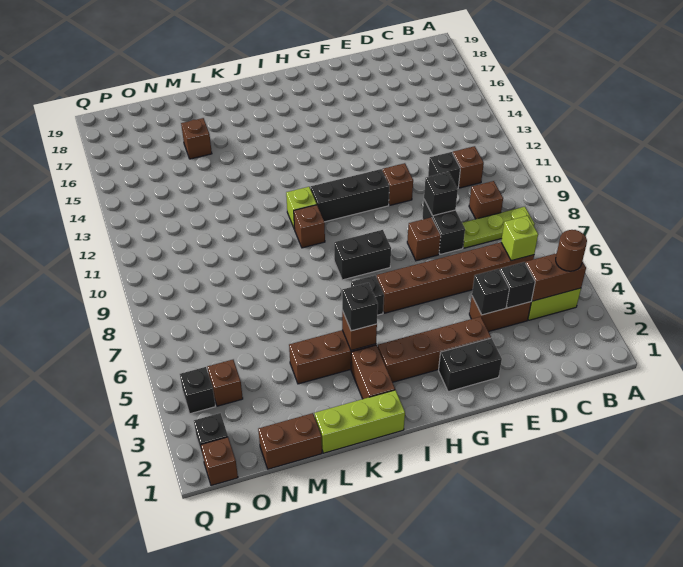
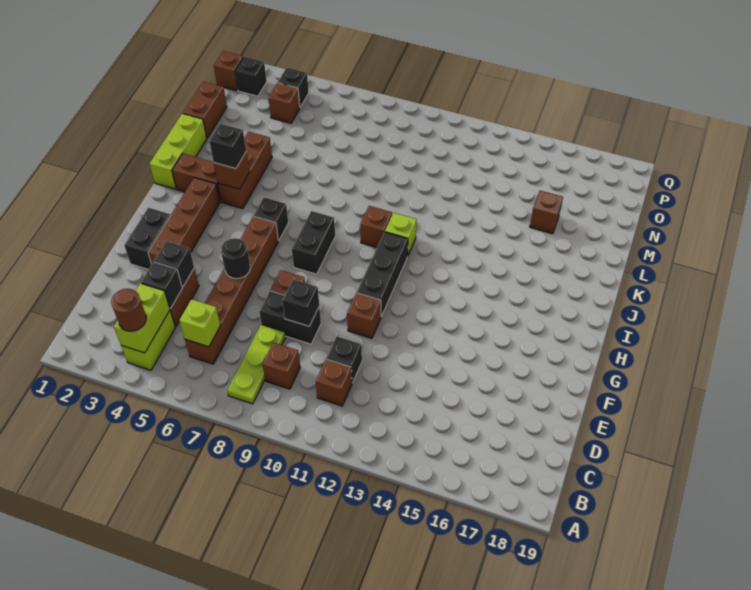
brown 1x2 brick [526,253,586,301] -> lime 1x2 brick [114,283,170,353]
none -> black 1x1 round brick [221,238,250,279]

